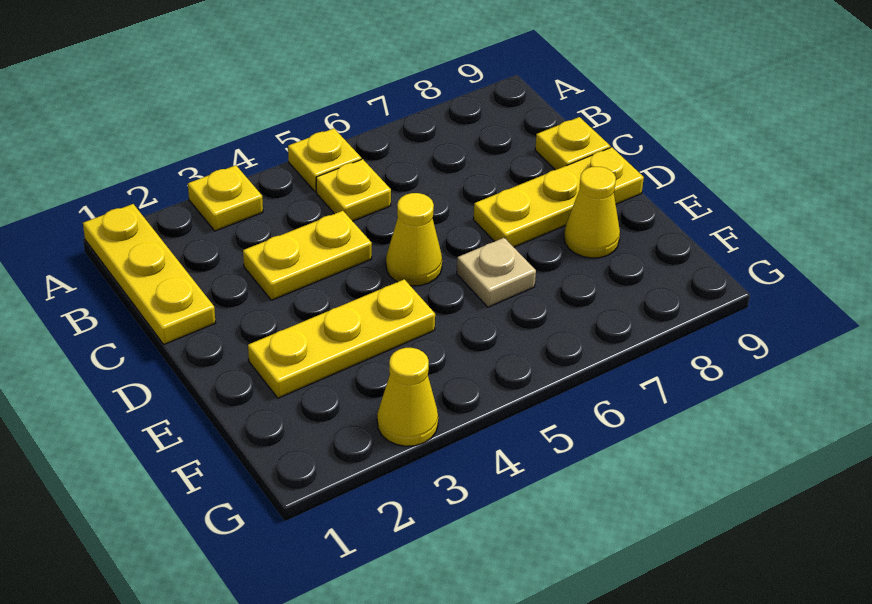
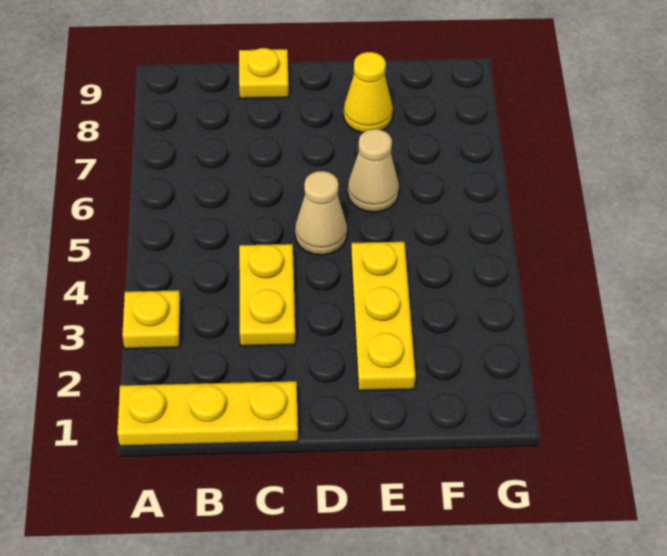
yellow 1x1 plate [288,128,361,192] -> none
yellow 1x1 plate [316,159,391,221] -> none
yellow 1x1 cone [386,193,442,286] -> tan 1x1 cone [295,171,347,255]
yellow 1x3 plate [473,147,644,247] -> none
tan 1x1 plate [457,238,536,307] -> tan 1x1 cone [348,129,399,212]
yellow 1x1 cone [377,348,438,446] -> none

